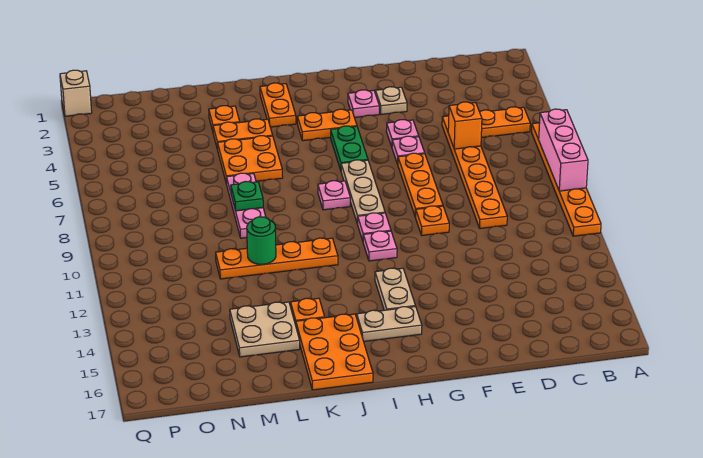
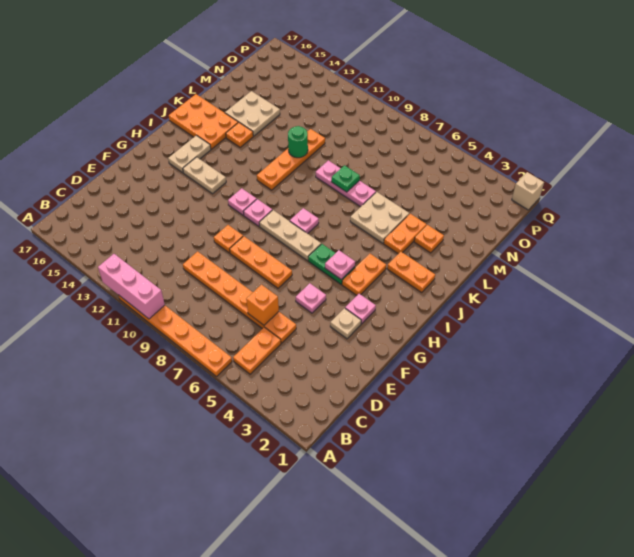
pink 1x3 brick [539,109,588,191] -> pink 1x3 brick moved to [98,254,165,319]
pink 1x1 plate [392,136,425,164] -> pink 1x1 plate moved to [325,250,355,280]
orange 2x2 plate [218,136,283,184] -> tan 2x2 plate [350,192,409,243]

